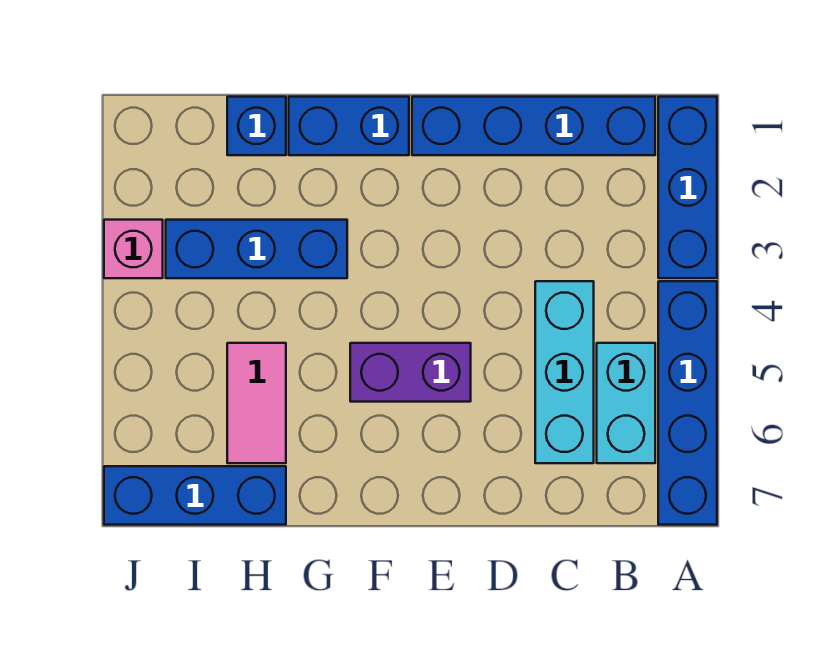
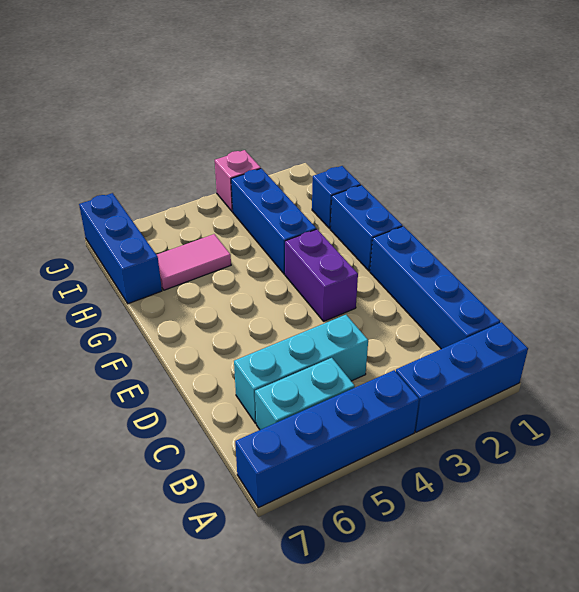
purple 1x2 brick [350,343,471,402] -> purple 1x2 brick moved to [285,229,358,321]

